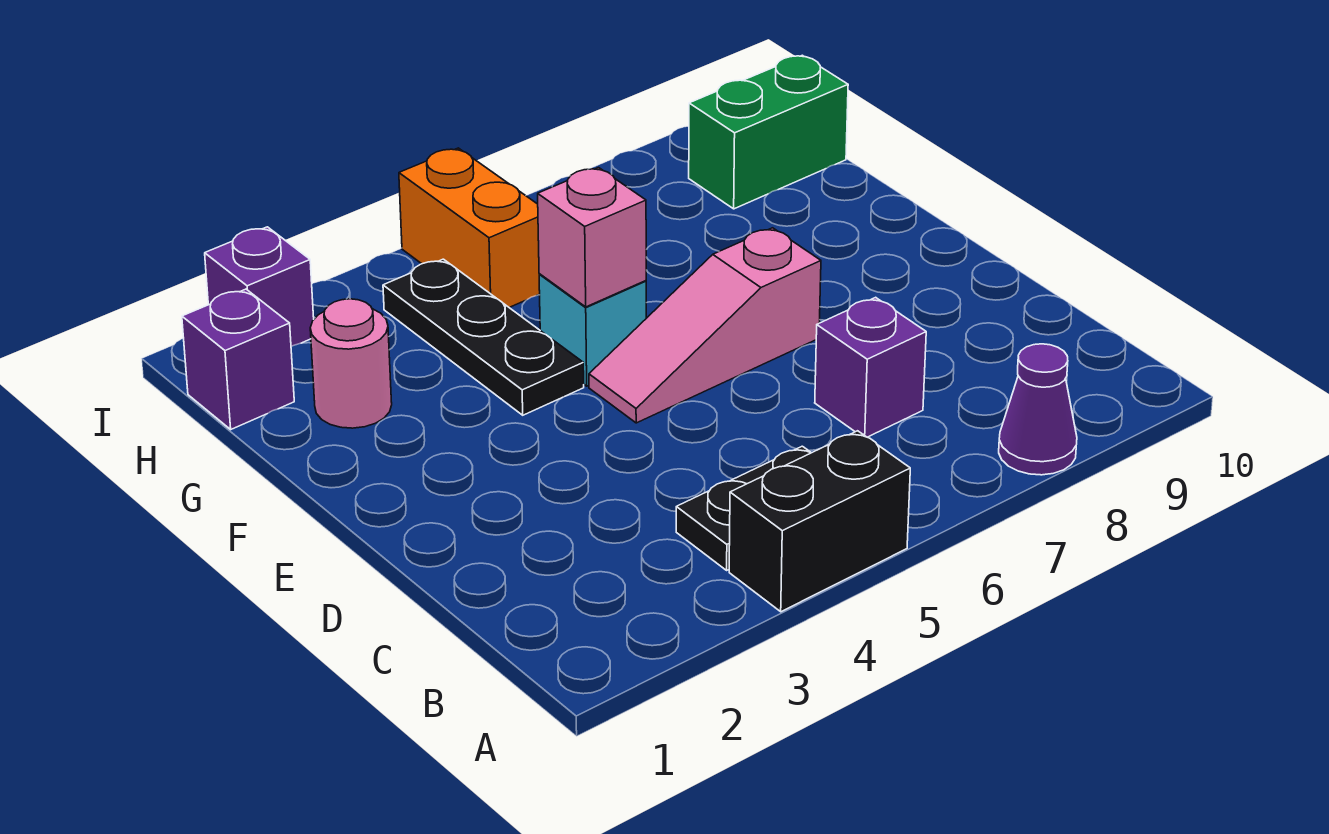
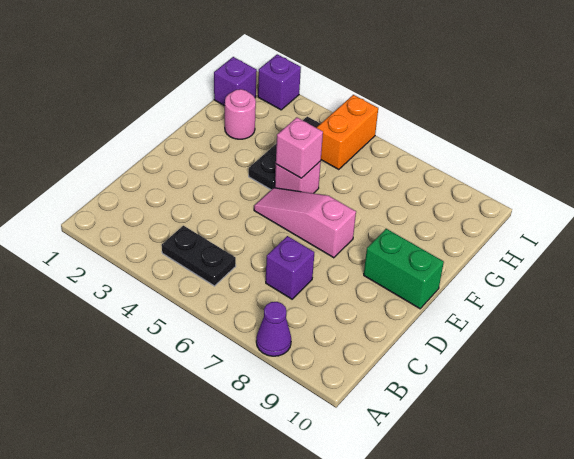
black 1x2 brick [729,431,910,612] -> none
cyan 1x1 brick [539,274,646,386] -> pink 1x1 brick [275,161,321,193]
green 1x2 brick [689,55,848,209] -> green 1x2 brick moved to [364,229,444,309]

